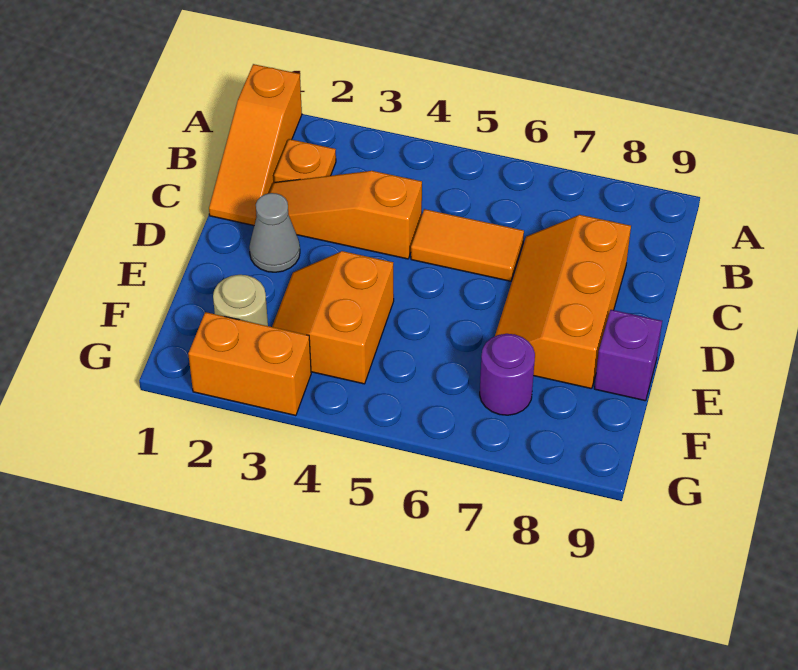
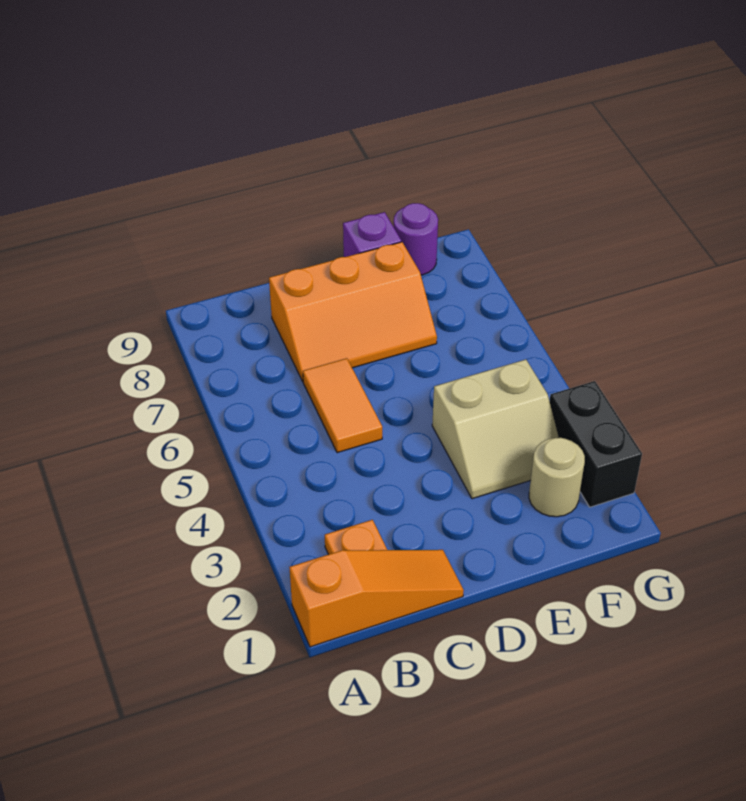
orange 1x3 slope [270,171,422,259] -> none
grey 1x1 cone [249,193,300,272] -> none
orange 2x2 slope [272,251,394,384] -> tan 2x2 slope [432,360,559,499]
purple 1x1 round brick [480,334,535,415] -> purple 1x1 round brick moved to [394,203,438,275]
orange 1x2 brick [188,312,311,416] -> black 1x2 brick [550,381,642,507]

